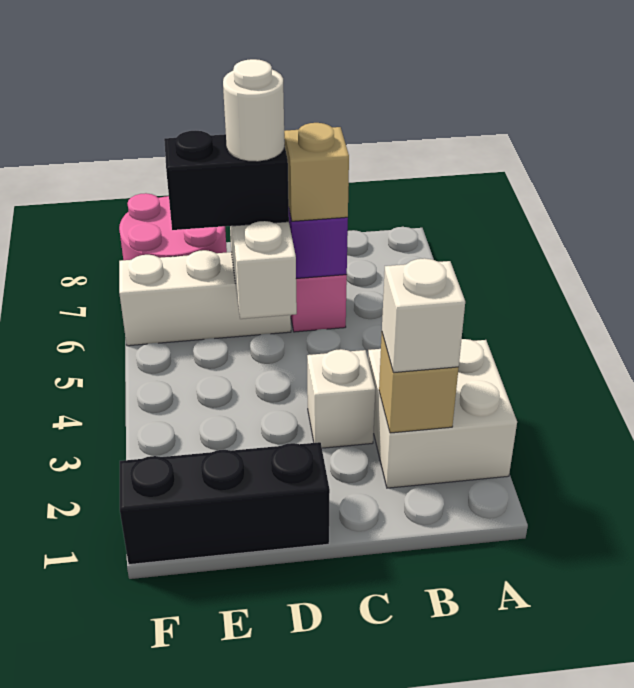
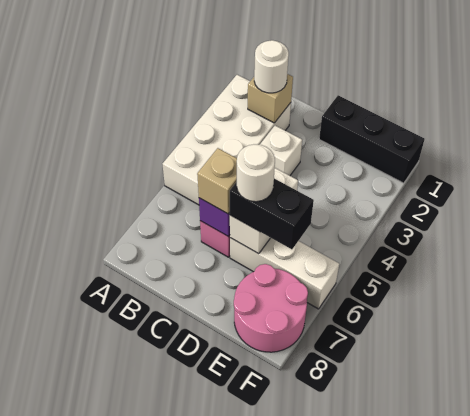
white 2x2 brick [368,339,517,488] -> white 2x4 brick [163,75,291,205]
white 1x1 brick [382,258,465,373] -> white 1x1 round brick [254,40,289,93]

